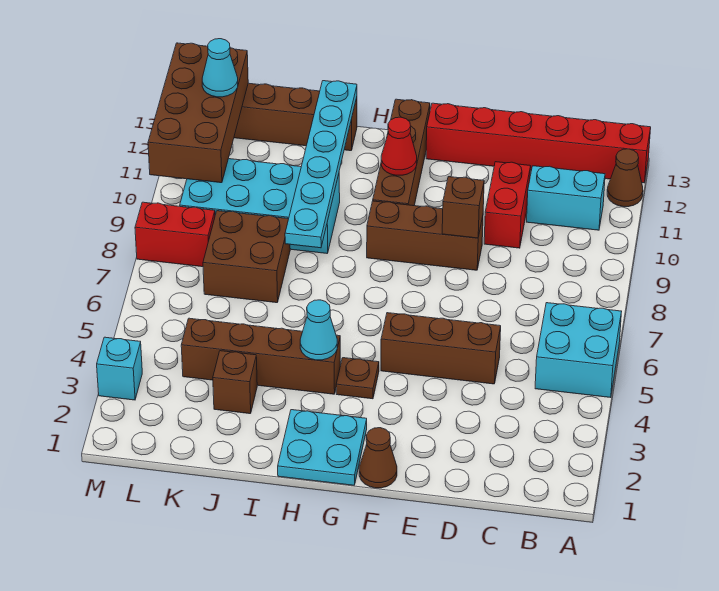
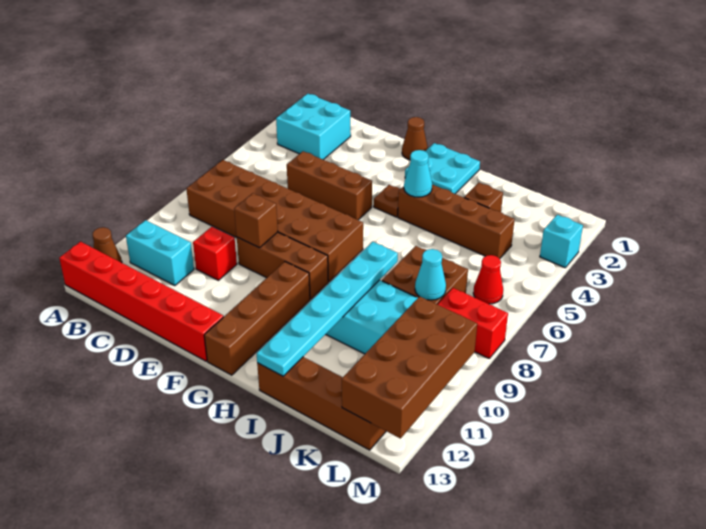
cyan 2x2 brick [535,303,622,398] -> cyan 2x2 brick moved to [276,94,351,160]
none -> brown 2x6 brick [186,160,363,282]
red 1x2 brick [484,162,531,248] -> red 1x1 brick [193,227,237,280]
red 1x1 cone [381,117,417,175] -> red 1x1 cone moved to [473,255,503,304]
cyan 1x1 cone [202,39,238,97] -> cyan 1x1 cone moved to [415,249,446,300]

